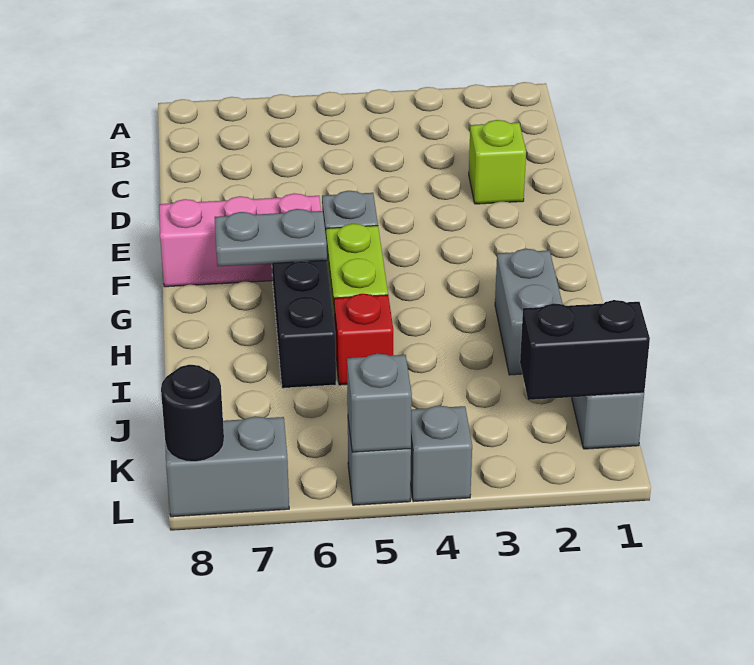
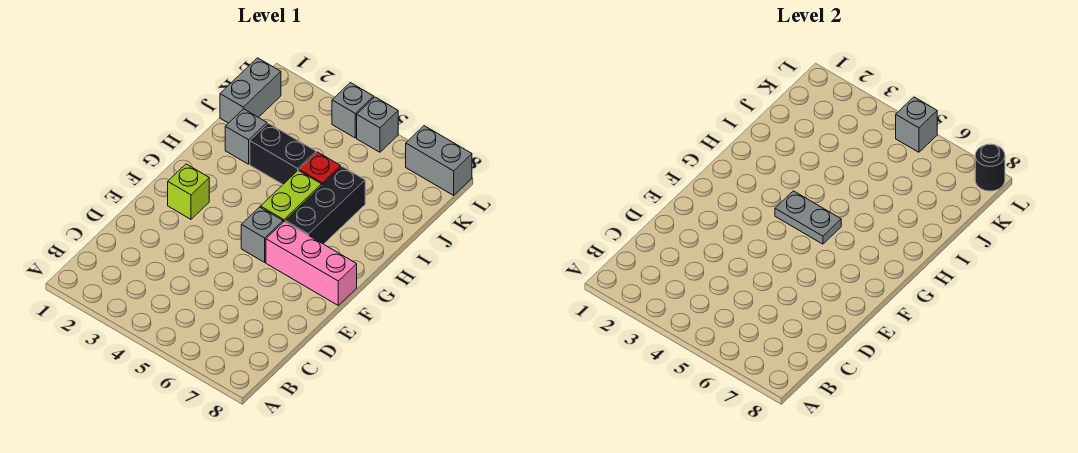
lime 1x1 brick [469,120,526,204] -> lime 1x1 brick moved to [168,164,209,219]
grey 1x2 plate [215,209,327,266] -> grey 1x2 plate moved to [775,191,841,244]
grey 1x2 brick [495,249,562,375] -> grey 1x1 brick [225,109,267,164]
black 1x2 brick [520,300,650,400] -> black 1x2 brick moved to [250,123,316,184]

